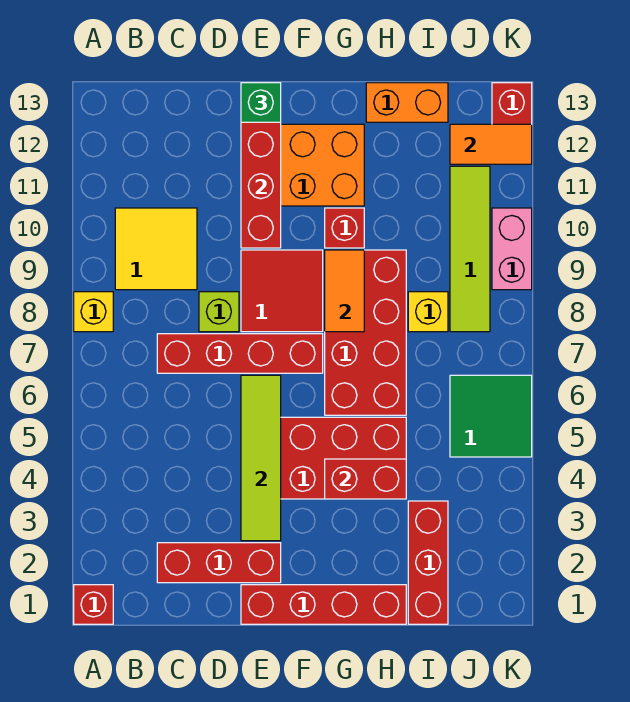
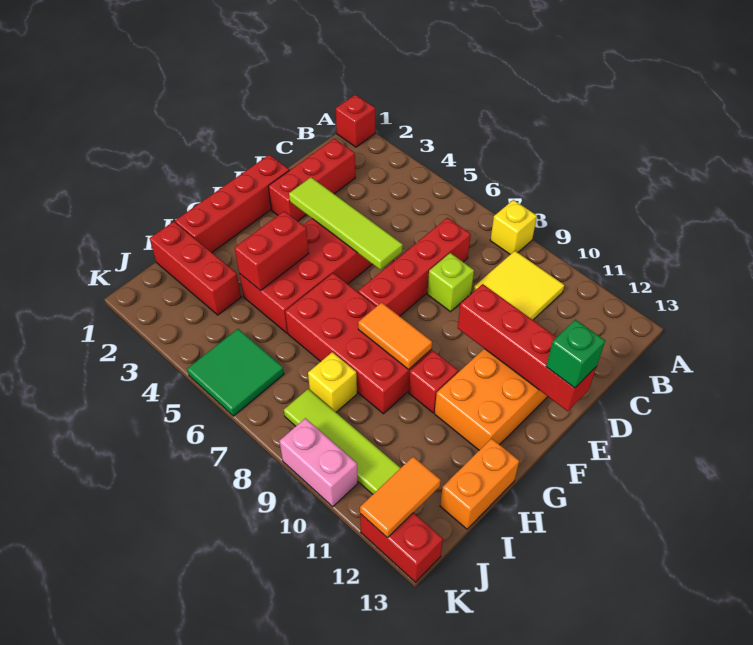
red 2x2 tile [241,250,323,332] -> none

